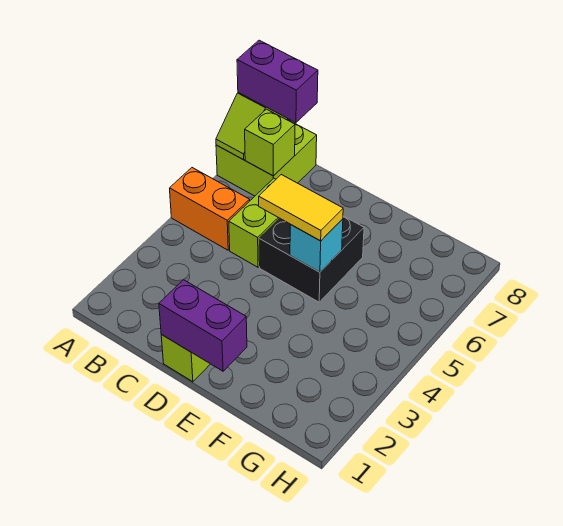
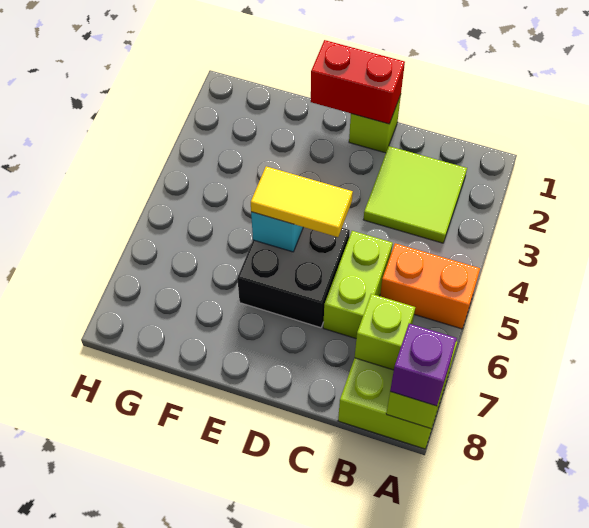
purple 1x2 brick [237,40,318,123] -> purple 1x1 brick [390,324,457,406]
none -> lime 2x2 tile [363,146,467,243]
purple 1x2 brick [159,280,247,371] -> red 1x2 brick [311,40,405,124]

